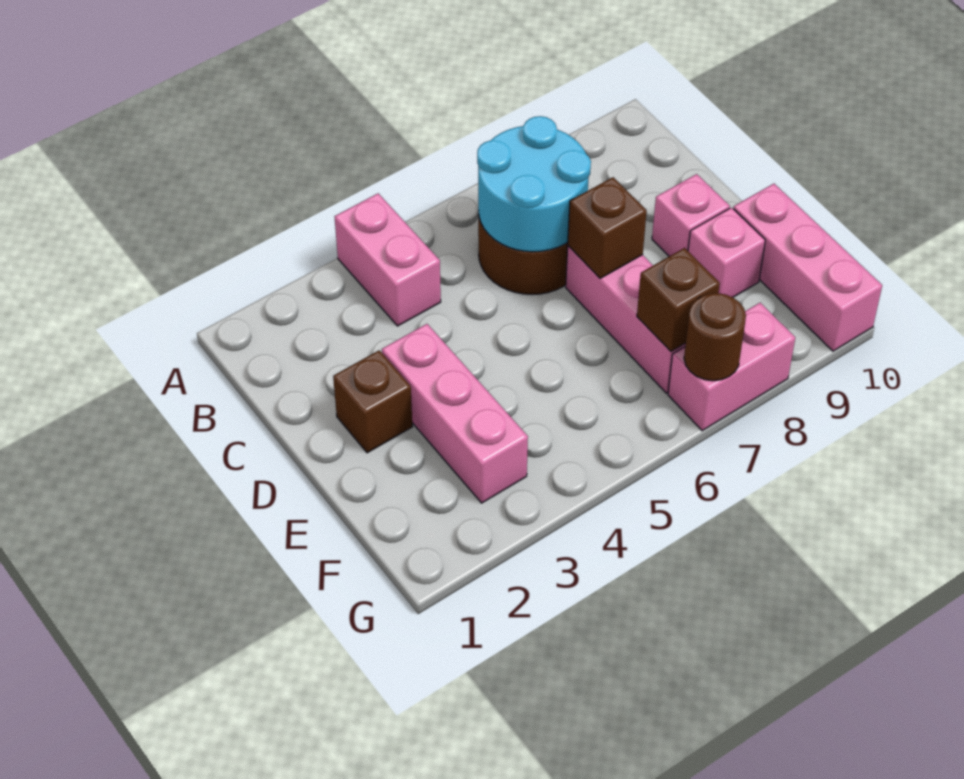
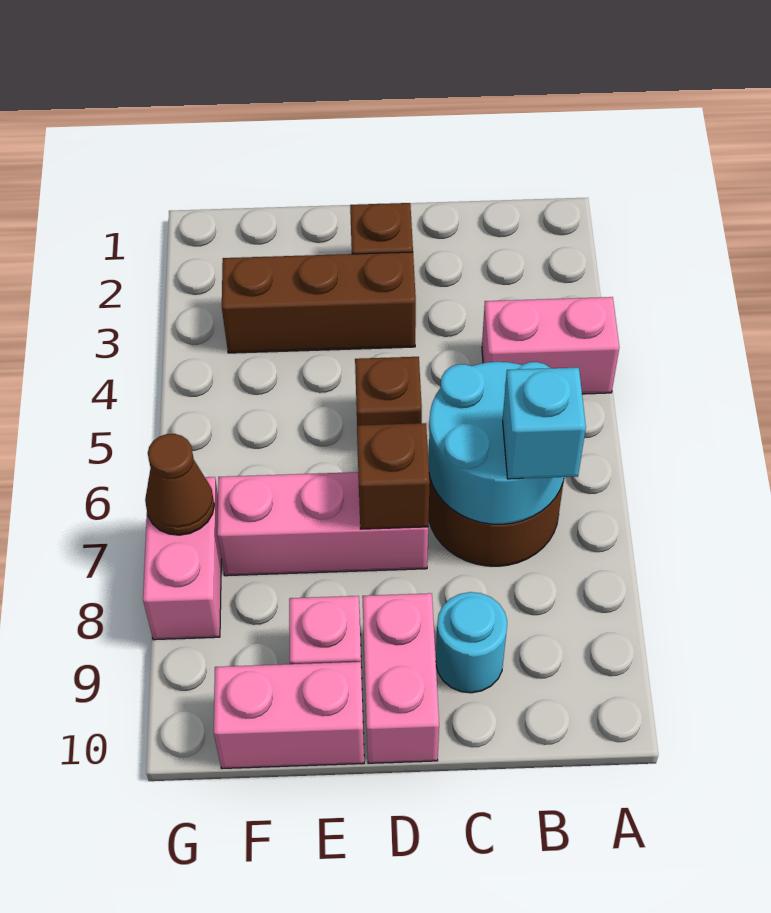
none -> cyan 1x1 brick [503,367,586,479]
none -> cyan 1x1 round brick [436,592,507,693]
pink 1x3 brick [382,324,528,503] -> brown 1x3 brick [222,252,416,353]
pink 1x1 brick [652,174,730,256] -> pink 1x2 brick [362,593,439,763]
pink 1x3 brick [733,184,882,351] -> pink 1x2 brick [214,662,364,769]
brown 1x1 brick [637,248,720,351] -> brown 1x1 brick moved to [355,357,422,425]
brown 1x1 round brick [684,293,746,381] -> brown 1x1 cone [145,434,214,535]

